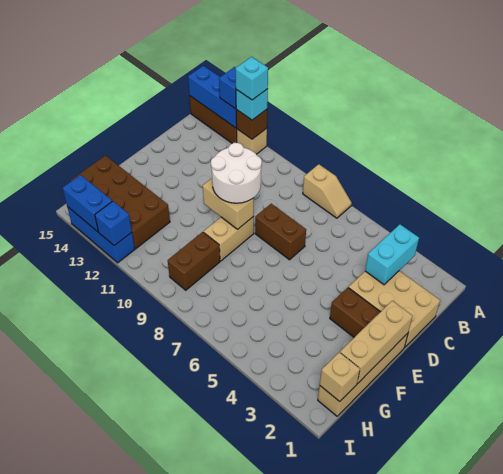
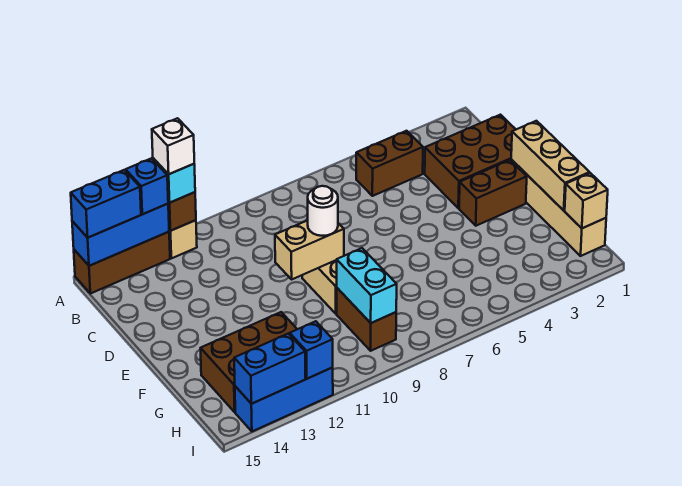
tan 1x2 slope [303,164,352,218] -> none
cyan 1x1 brick [235,57,268,100] -> white 1x1 brick [152,118,194,174]
none -> blue 1x2 brick [71,170,141,238]
cyan 1x2 brick [365,225,419,285] -> cyan 1x2 brick moved to [337,248,397,323]
tan 2x3 brick [349,271,440,348] -> brown 2x3 brick [425,115,516,208]
brown 1x2 brick [255,204,306,260] -> brown 1x2 brick moved to [356,131,423,196]
white 2x2 round brick [211,143,262,203] -> white 1x1 round brick [308,186,338,236]
brown 2x4 brick [71,155,170,249] -> brown 2x3 brick [201,312,297,412]

